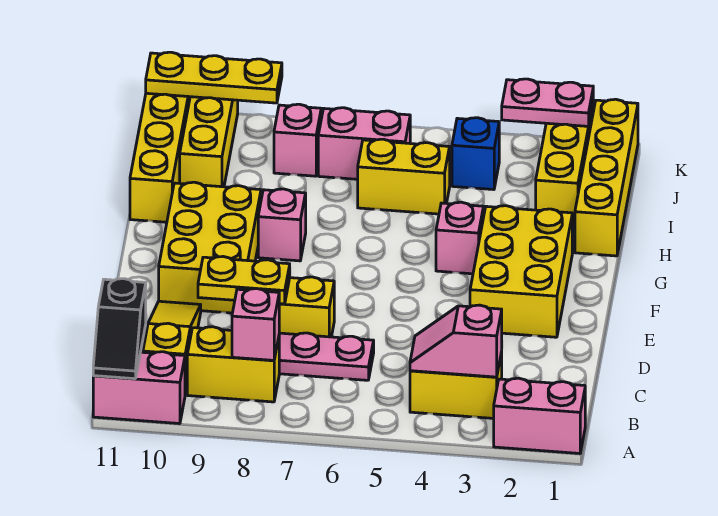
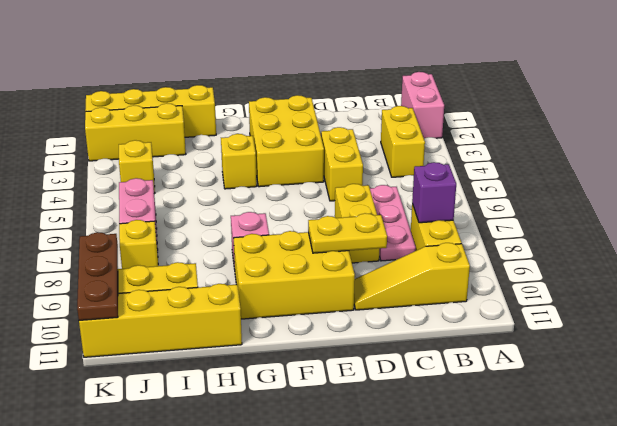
pink 1x2 brick [93,352,185,424] -> none
black 1x2 slope [93,279,146,379] -> none
pink 1x2 slope [410,305,502,377] -> none
pink 1x1 brick [232,289,279,360] -> purple 1x1 brick [412,162,456,223]
yellow 1x2 plate [198,257,290,304] -> yellow 1x2 plate turned to [308,213,387,253]
yellow 2x3 brick [470,206,572,337] -> yellow 2x3 brick turned to [249,95,324,187]
pink 1x1 brick [436,202,484,274] -> yellow 1x1 brick [221,134,257,189]
yellow 1x2 brick [358,139,450,214] -> yellow 1x2 brick moved to [321,127,363,201]
blue 1x1 brick [452,118,499,190] -> yellow 1x1 brick [119,140,155,194]
pink 1x1 brick [274,104,321,176] -> yellow 1x1 brick [119,220,158,269]
pink 1x2 plate [502,79,593,126] -> none
yellow 1x3 plate [146,52,282,103] -> brown 1x3 plate [77,232,118,320]

